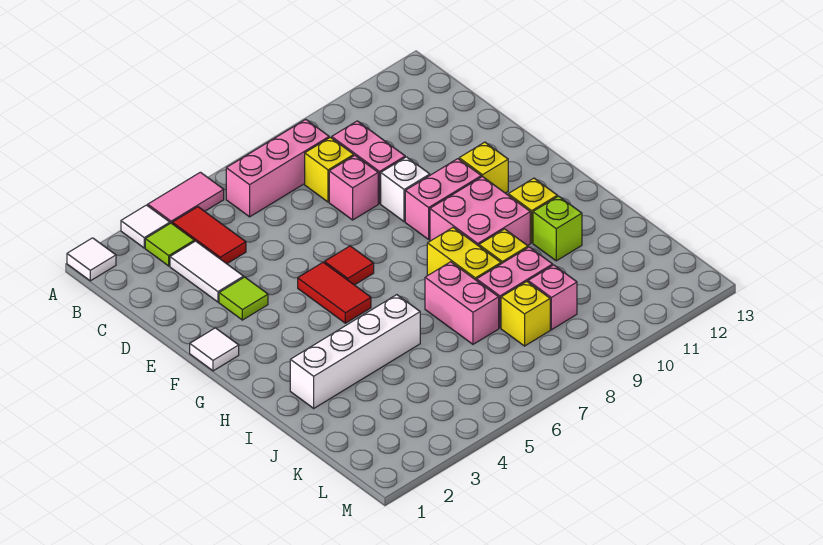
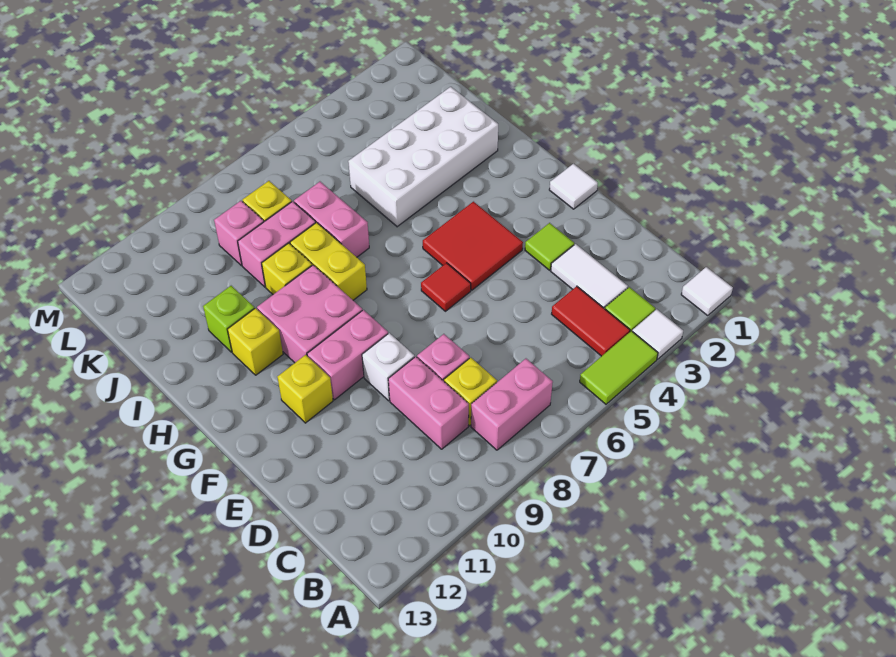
pink 1x2 tile [148,172,224,223] -> lime 1x2 tile [580,331,658,404]
pink 1x3 brick [226,119,329,217] -> pink 1x2 brick [471,359,553,450]
red 1x2 tile [298,262,371,323] -> red 2x2 tile [423,202,523,290]
white 1x4 brick [290,295,420,408] -> white 2x4 brick [348,87,498,227]

